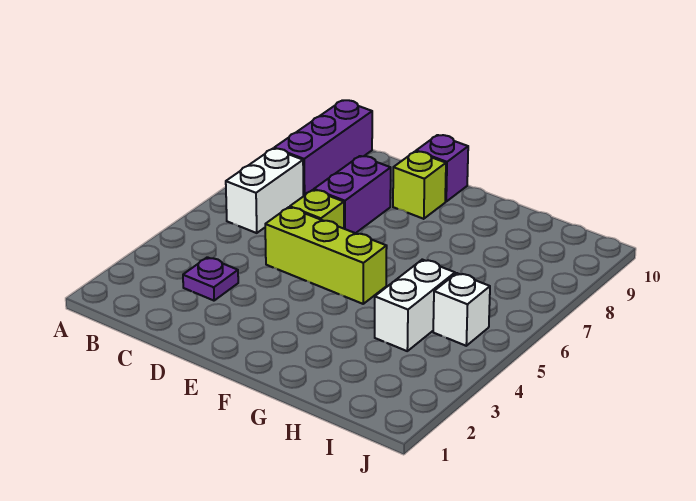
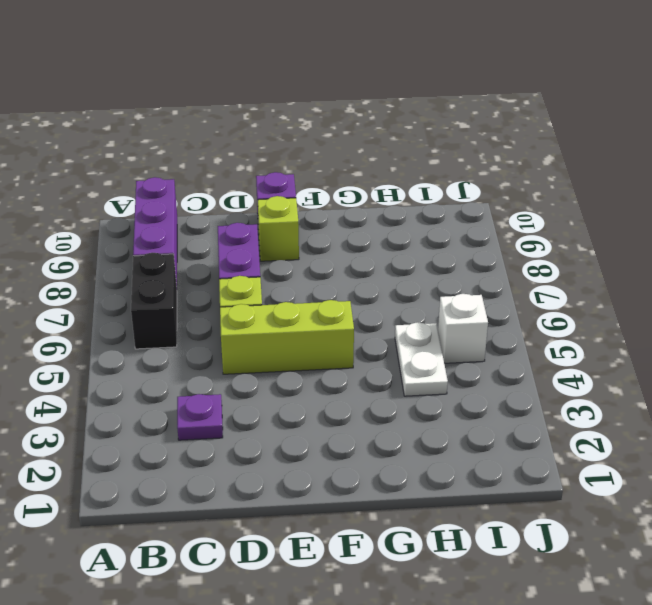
white 1x2 brick [226,148,303,233] -> black 1x2 brick [131,253,177,349]
white 1x2 brick [375,260,455,351] -> white 1x2 plate [395,322,448,396]

